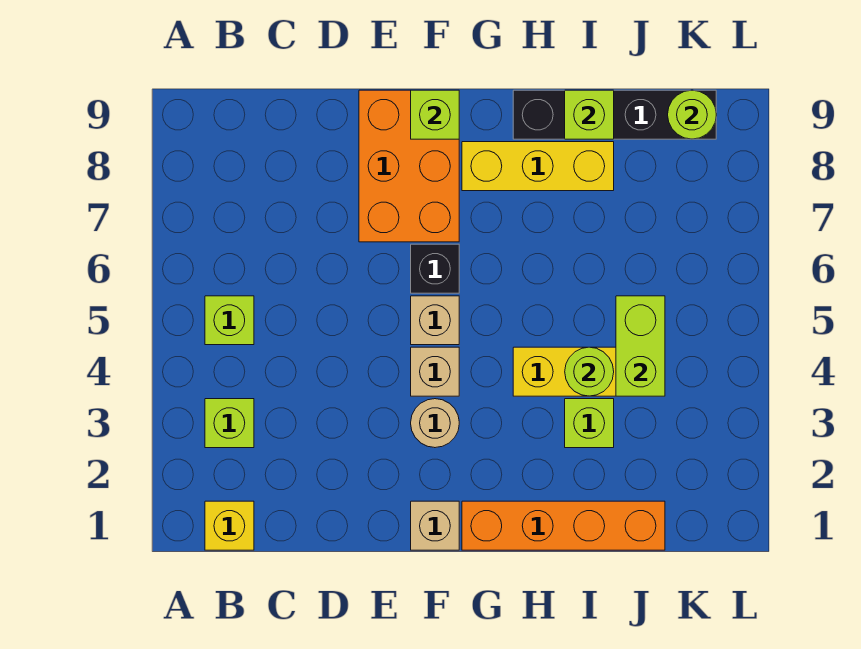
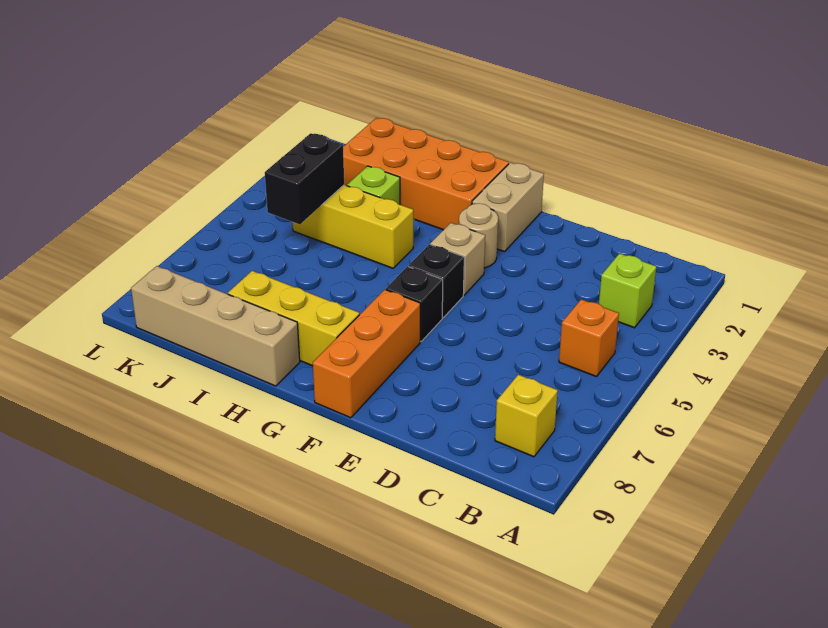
yellow 1x1 brick [205,501,254,550] -> yellow 1x1 brick moved to [495,375,558,457]
lime 1x1 brick [205,296,254,345] -> orange 1x1 brick [559,299,619,377]
orange 2x3 brick [359,90,459,242] -> orange 1x3 brick [313,290,420,418]
tan 1x1 brick [411,501,459,550] -> tan 1x2 brick [472,162,544,252]
tan 1x1 brick [411,296,459,345] -> black 1x1 brick [409,244,464,318]
lime 1x1 brick [411,90,459,139] -> none
orange 1x4 brick [462,501,665,550] -> orange 2x4 brick [343,118,509,230]
black 1x4 brick [513,90,716,139] -> tan 1x4 brick [131,266,300,386]
lime 1x1 round brick [565,347,614,396] -> none
lime 1x1 brick [565,90,614,139] -> none
lime 1x2 brick [616,296,665,396] -> black 1x2 brick [265,133,344,224]
lime 1x1 round brick [668,90,716,139] -> none

